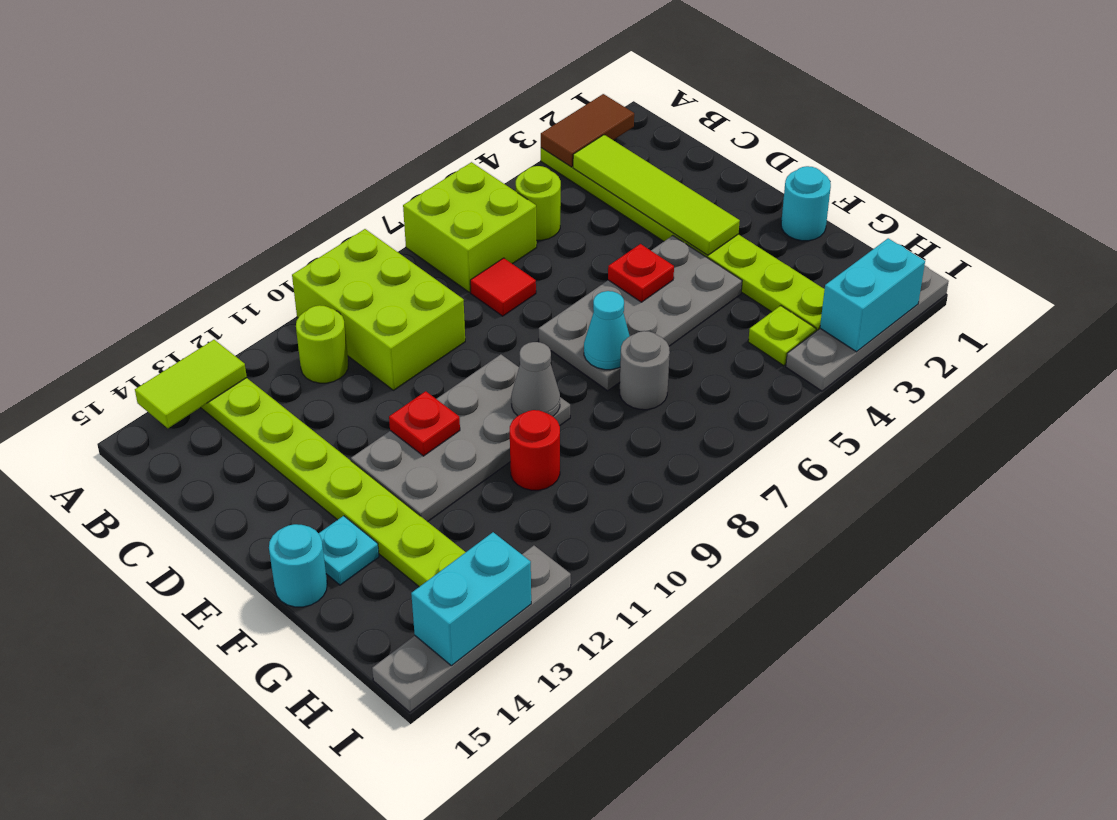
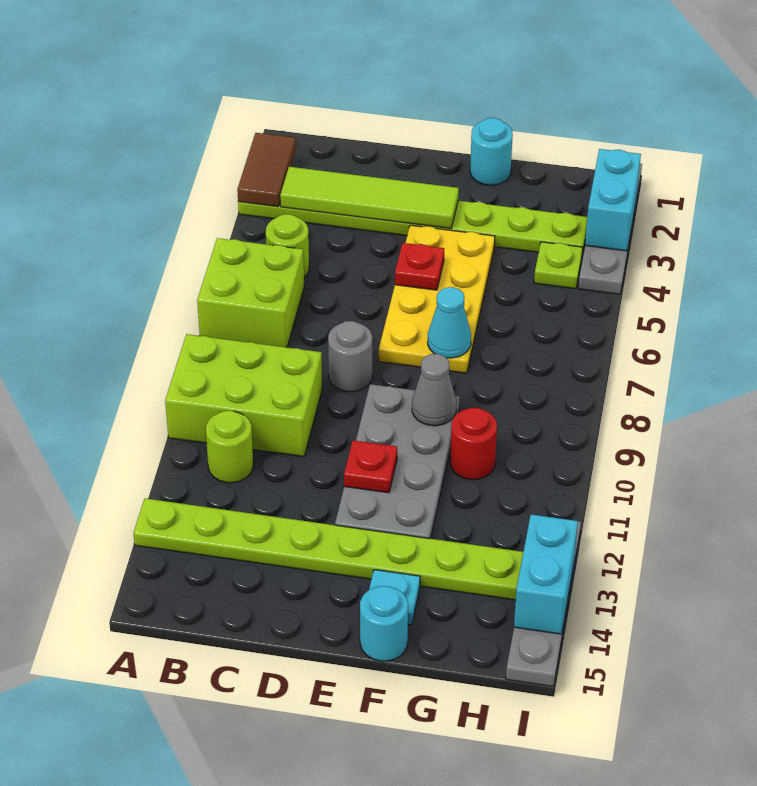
lime 1x2 tile [135,340,247,428] -> none
red 1x1 tile [470,258,536,316] -> none
grey 2x4 plate [539,236,742,391] -> yellow 2x4 plate [379,225,495,373]
grey 1x1 round brick [620,331,670,410] -> grey 1x1 round brick moved to [328,321,372,392]

